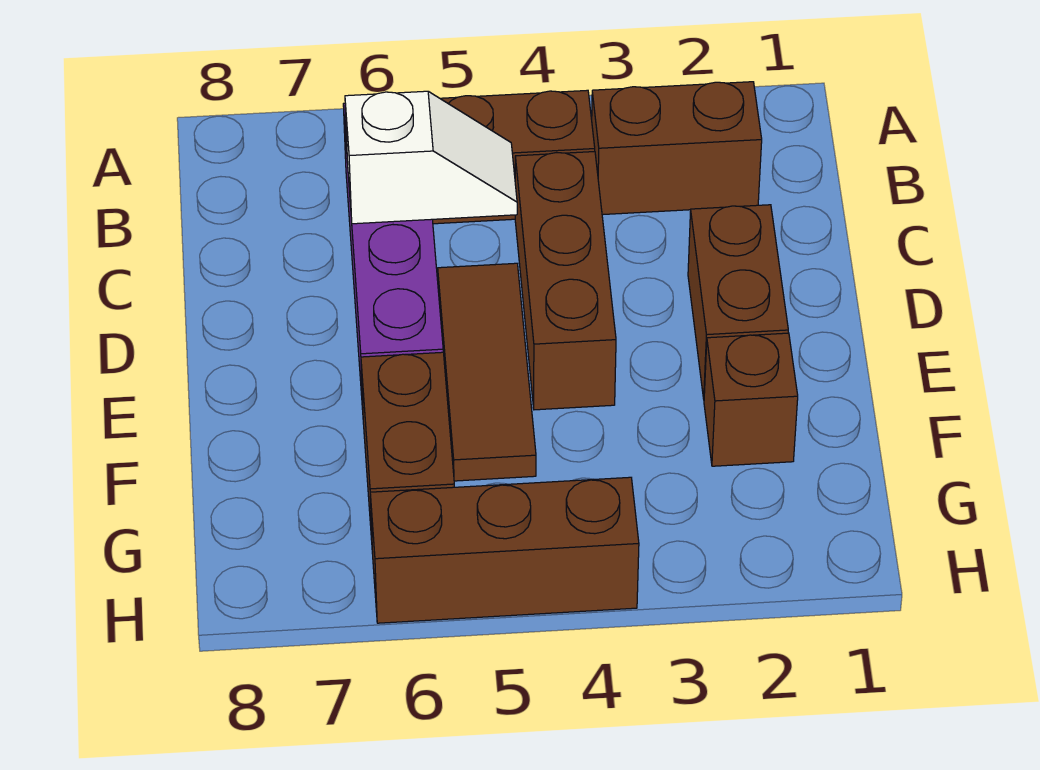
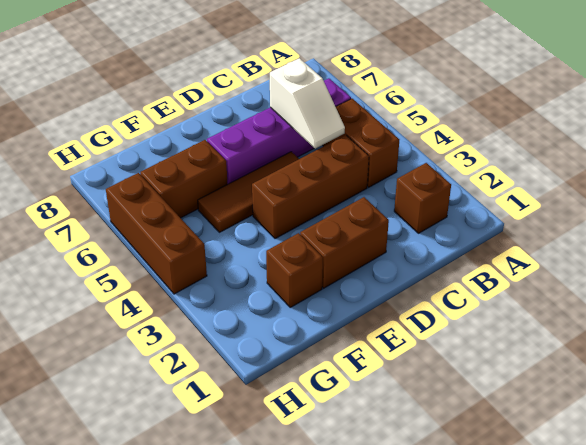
brown 1x2 brick [592,82,762,215] -> brown 1x1 brick [394,163,451,233]

